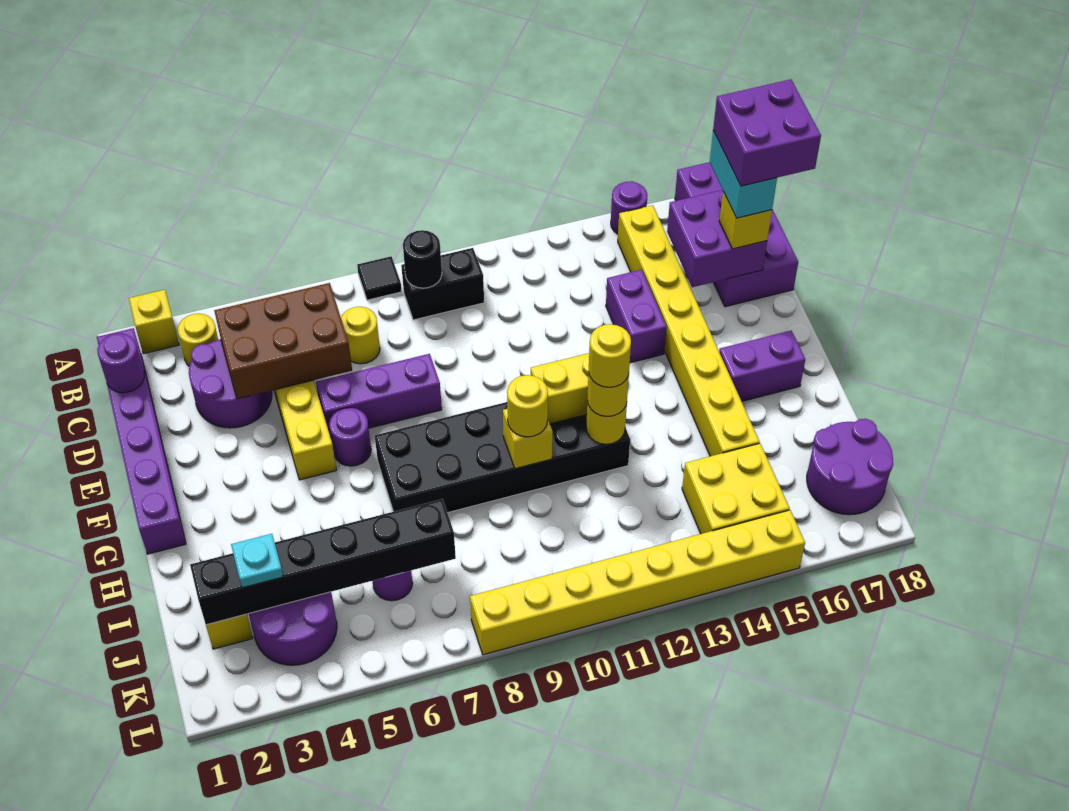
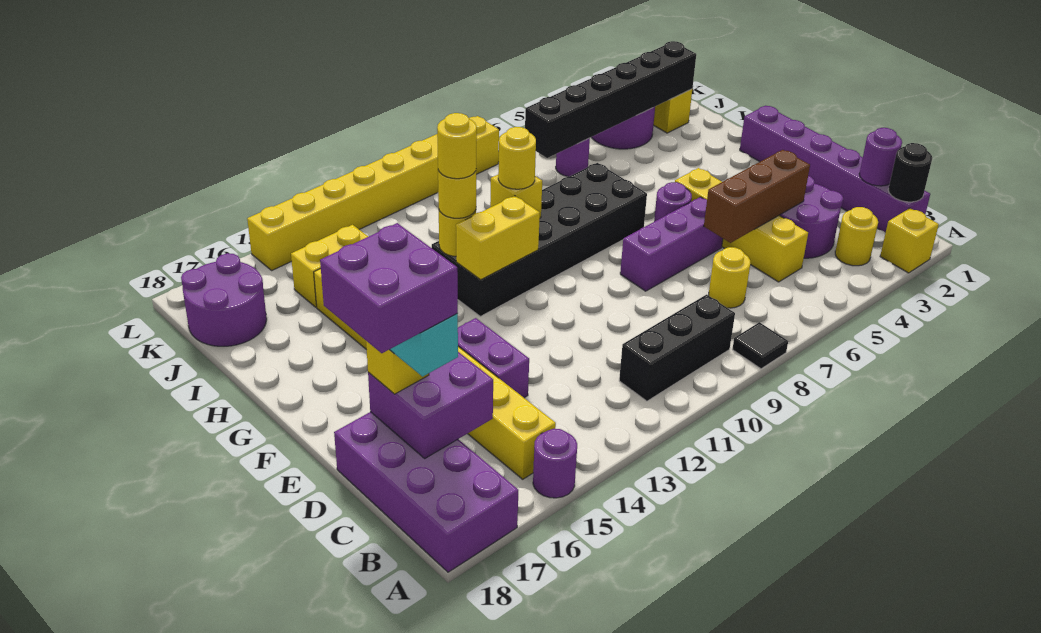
black 1x2 brick [401,248,484,320] -> black 1x3 brick [619,295,735,401]
black 1x1 round brick [403,230,442,288] -> black 1x1 round brick moved to [888,143,932,202]
brown 2x3 brick [214,283,352,399] -> brown 1x3 brick [704,150,810,243]
purple 1x2 brick [719,330,805,401] -> none
cyan 1x1 plate [231,534,283,588] -> none
yellow 2x2 brick [682,443,790,534] -> yellow 1x2 brick [291,225,368,307]

